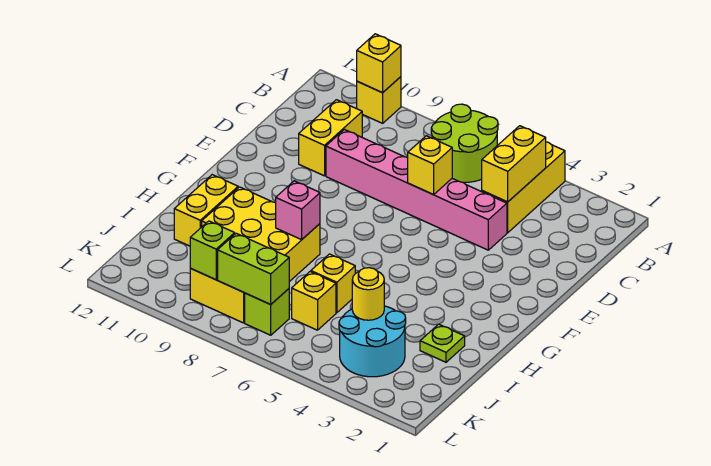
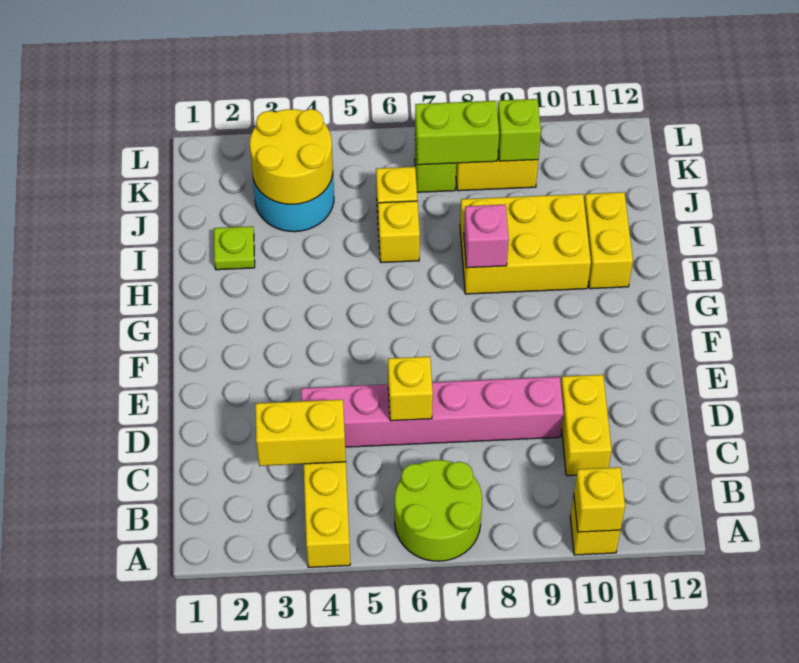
yellow 1x2 brick [482,126,546,202] -> yellow 1x2 brick turned to [255,399,346,466]
yellow 1x1 round brick [352,268,384,320] -> yellow 2x2 round brick [250,109,333,204]

